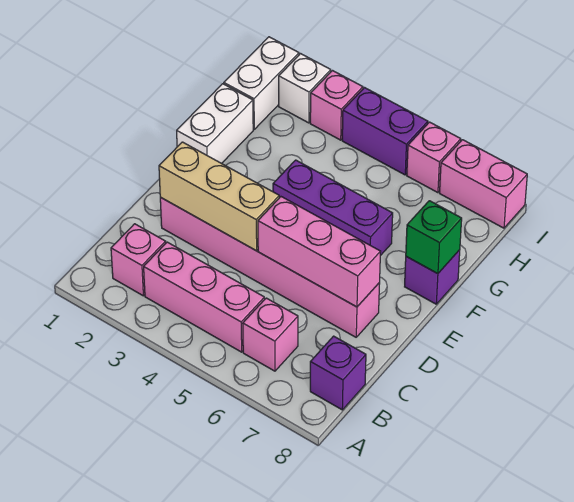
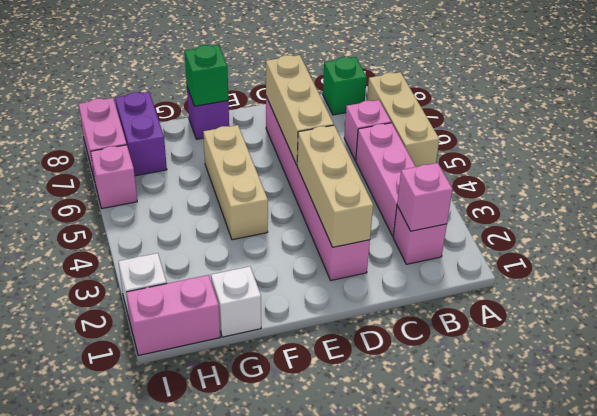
none -> tan 1x3 brick [367,72,439,167]
purple 1x1 brick [310,336,366,410] -> green 1x1 brick [323,57,367,115]
pink 1x3 brick [258,197,381,307] -> tan 1x3 brick [266,55,334,165]
white 1x2 brick [177,84,253,164] -> white 1x1 brick [211,266,261,337]
purple 1x3 brick [273,160,393,256] -> tan 1x3 brick [203,125,268,240]
white 1x2 brick [224,37,299,129] -> pink 1x2 brick [126,275,220,356]
pink 1x1 brick [310,71,363,140] -> pink 1x1 brick moved to [397,163,453,231]
purple 1x2 brick [342,88,428,175] -> purple 1x2 brick moved to [115,92,167,176]

